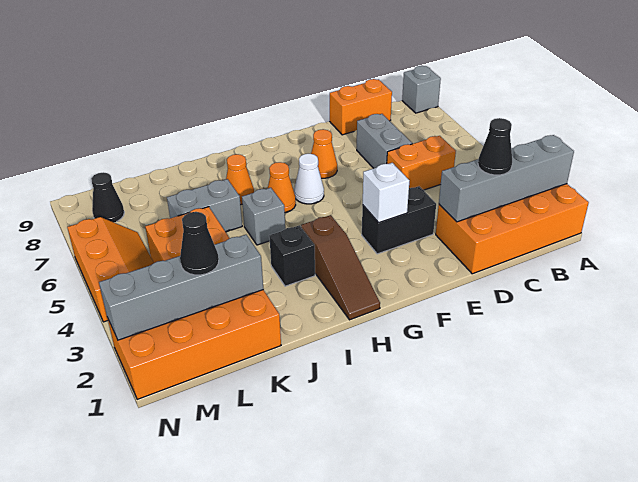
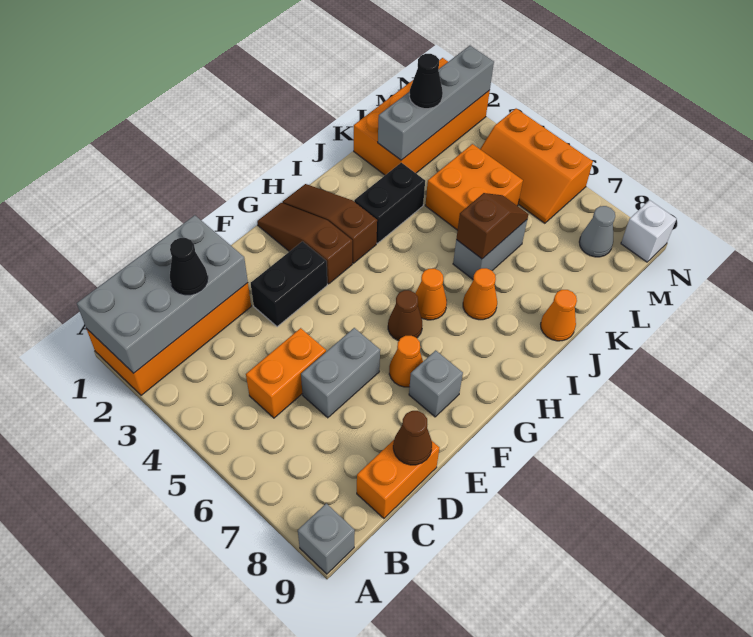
grey 1x4 brick [439,135,574,222] -> grey 2x4 brick [77,215,248,373]
grey 1x2 brick [357,114,412,168] -> grey 1x2 brick turned to [301,328,380,418]
none -> brown 1x1 cone [393,411,432,465]
white 1x1 brick [363,163,409,223] -> white 1x1 brick moved to [621,200,676,262]
none -> brown 1x3 slope [257,203,352,284]
white 1x1 cone [294,154,324,204] -> brown 1x1 cone [388,290,422,341]
black 1x1 brick [269,225,315,286] -> black 1x2 brick [354,163,425,243]
grey 1x1 brick [242,188,285,245] -> grey 1x1 brick moved to [409,350,463,417]
none -> brown 1x2 slope [456,193,529,259]
none -> orange 1x1 cone [541,290,577,341]
black 1x1 cone [91,172,124,222] -> grey 1x1 cone [579,206,615,257]

